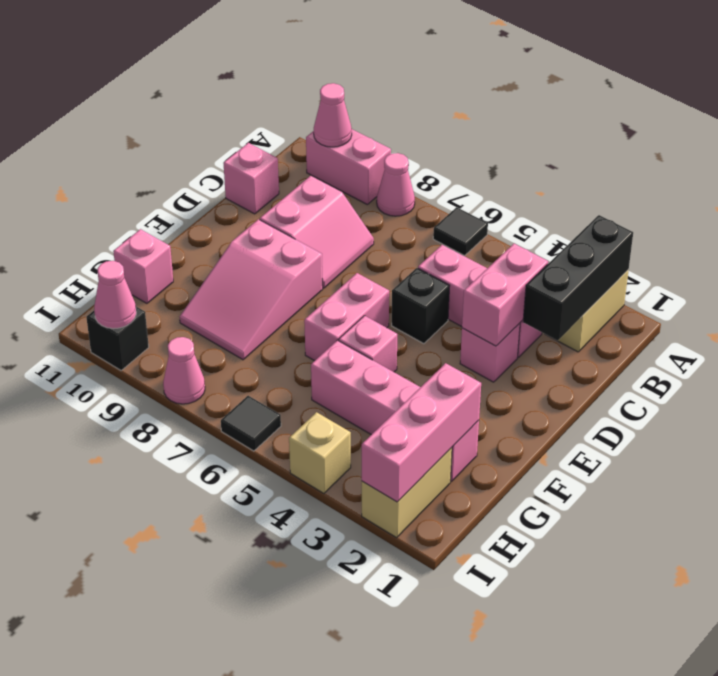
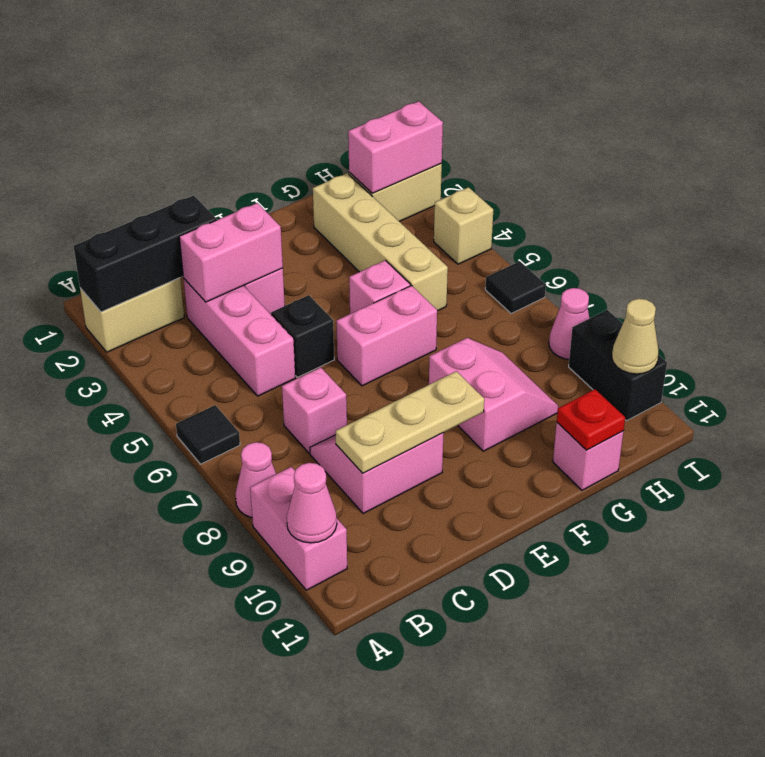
none -> tan 1x3 plate [336,371,484,473]
pink 1x1 brick [224,143,279,214] -> pink 1x1 brick moved to [282,367,347,453]
pink 2x3 slope [180,219,323,360] -> pink 2x2 slope [429,338,558,451]
pink 1x4 brick [311,340,479,481] -> tan 1x4 brick [313,173,448,311]
pink 1x3 brick [362,363,481,502] -> pink 1x2 brick [348,101,443,193]
none -> red 1x1 plate [557,389,625,450]
black 1x1 brick [86,307,149,370] -> black 1x2 brick [569,310,667,421]
pink 1x1 cone [94,261,136,329] -> tan 1x1 cone [612,299,659,374]

